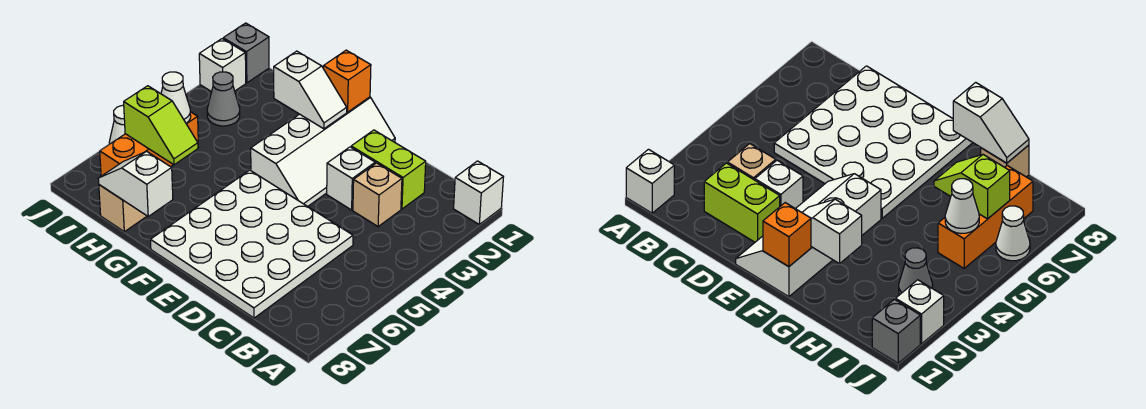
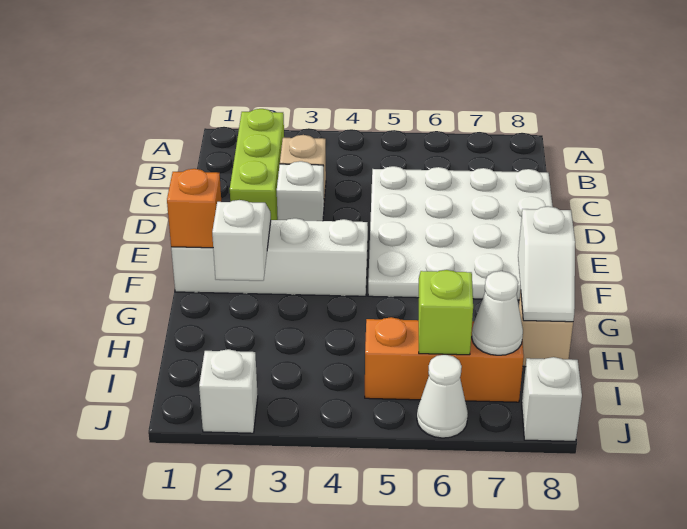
white 1x1 brick [454,161,503,224] -> white 1x1 brick moved to [522,357,582,441]
lime 1x2 brick [351,130,426,209] -> lime 1x3 brick [230,109,284,220]
grey 1x1 cone [207,72,240,126] -> none
white 1x1 cone [161,72,191,123] -> white 1x1 cone moved to [472,271,523,355]
grey 1x1 brick [223,23,269,83] -> none

